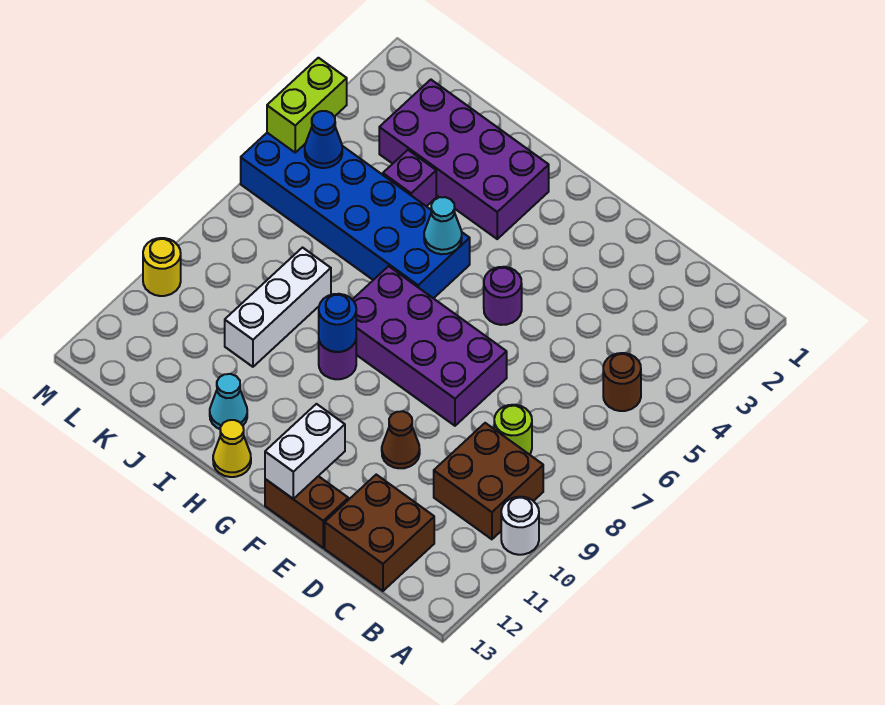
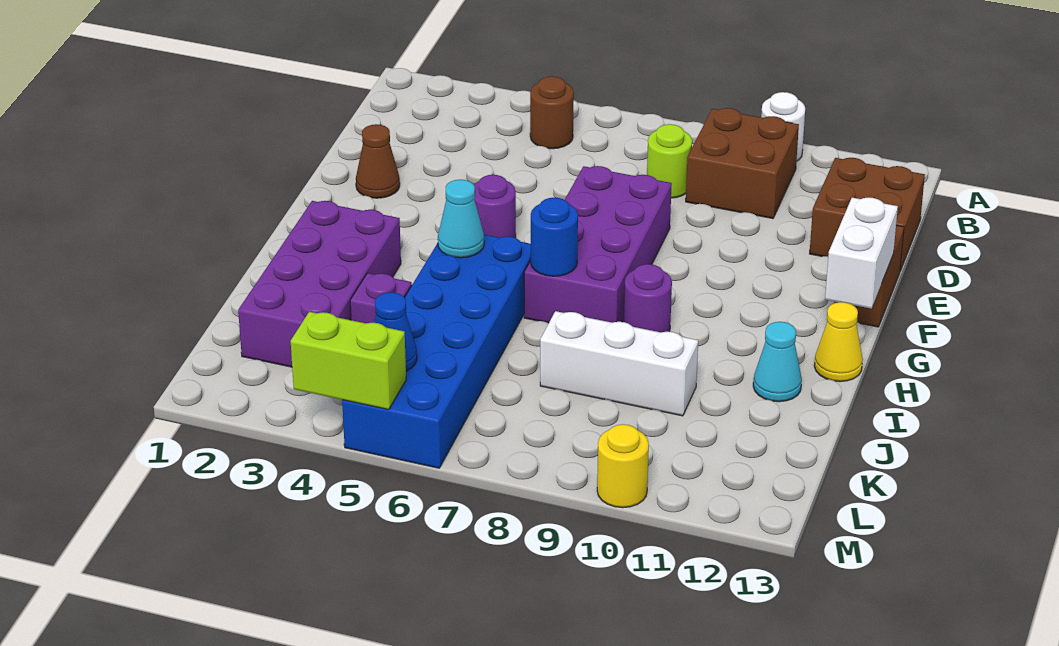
brown 1x1 cone [382,411,420,468] -> brown 1x1 cone moved to [356,124,400,198]
white 1x2 brick [265,404,345,499] -> white 1x2 brick turned to [825,197,898,308]
blue 1x1 round brick [319,294,356,352] -> blue 1x1 round brick moved to [531,198,578,276]

